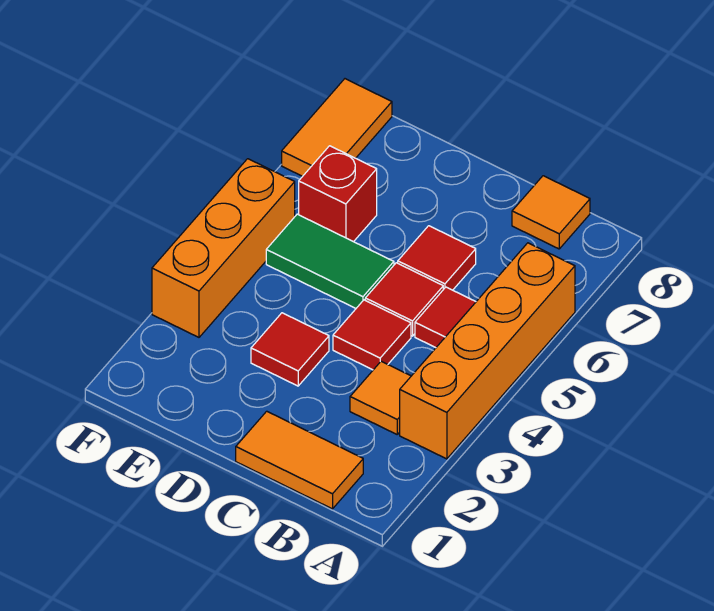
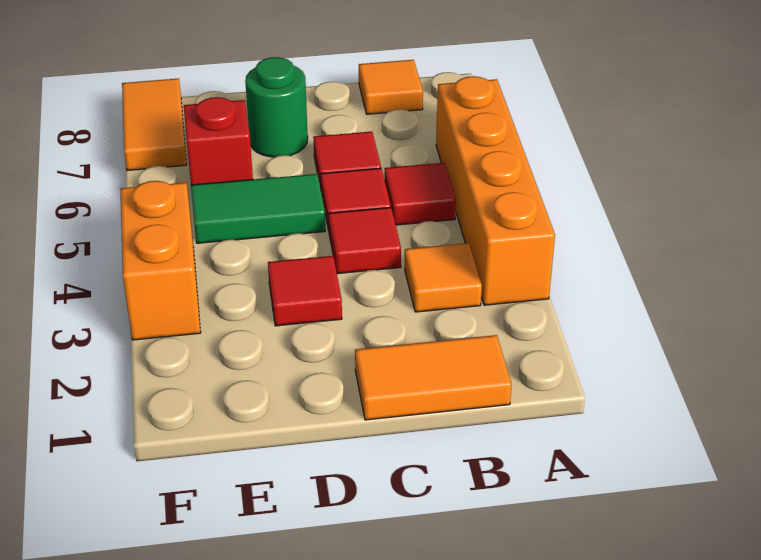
none -> green 1x1 round brick [245,57,308,157]
orange 1x3 brick [152,159,295,337] -> orange 1x2 brick [120,181,201,340]

